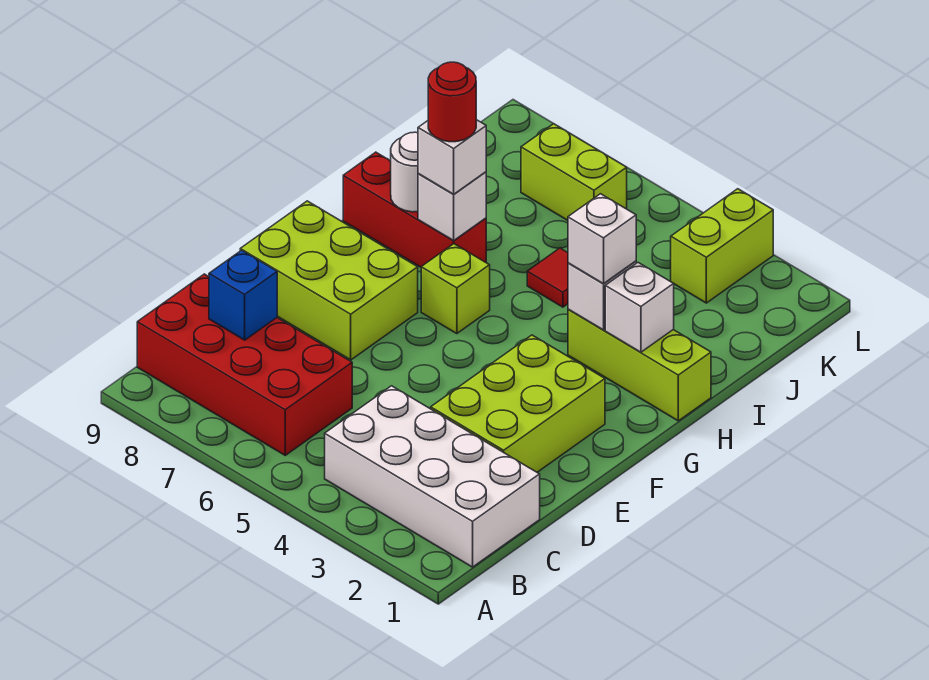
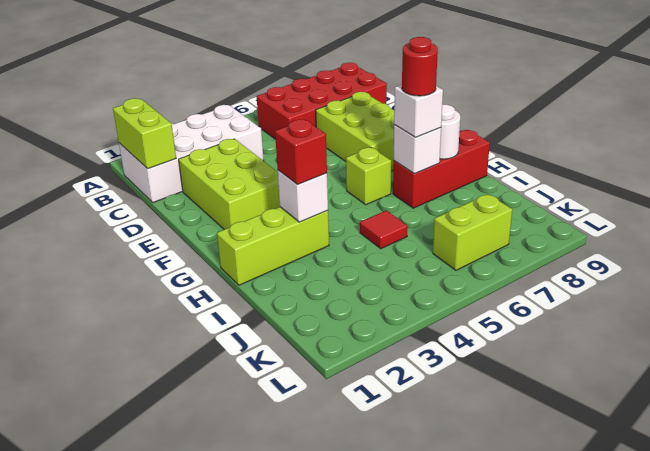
blue 1x1 brick [209,250,277,340] -> none
lime 2x3 brick [240,201,418,360] -> lime 2x3 brick turned to [316,92,394,171]
white 1x1 brick [605,263,674,352] -> none
white 1x1 brick [568,194,636,284] -> red 1x1 brick [275,119,327,184]
lime 1x2 brick [671,189,773,303] -> lime 1x2 brick moved to [113,98,176,169]

